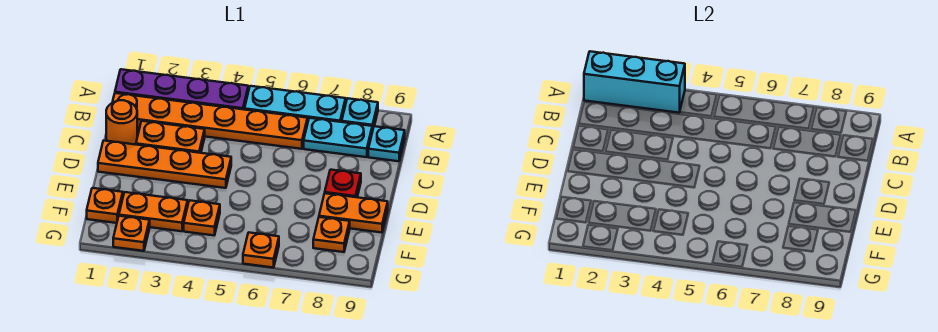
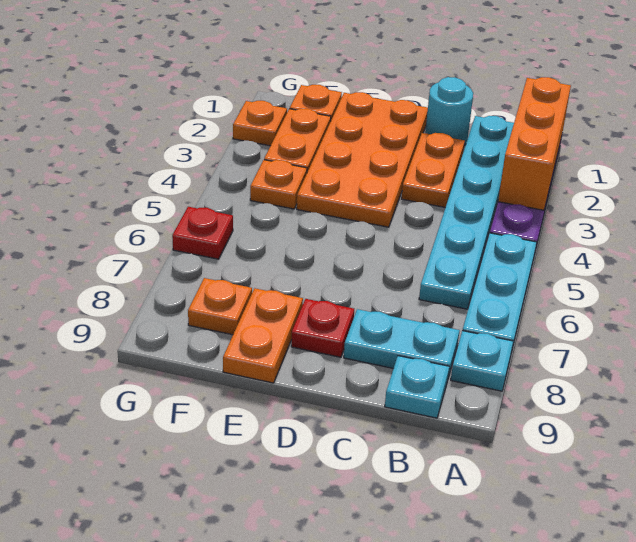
cyan 1x3 brick [584,51,685,113] -> orange 1x3 brick [498,77,571,210]
orange 1x6 plate [112,93,307,149] -> cyan 1x6 plate [419,116,514,309]
cyan 1x2 plate [304,118,372,157] -> cyan 1x2 plate turned to [344,309,460,378]
orange 1x1 round brick [106,100,137,144] -> cyan 1x1 round brick [425,77,473,146]
orange 1x4 plate [98,141,231,188] -> orange 2x4 plate [297,92,428,227]
orange 1x1 plate [243,233,279,268] -> red 1x1 plate [172,207,233,259]

